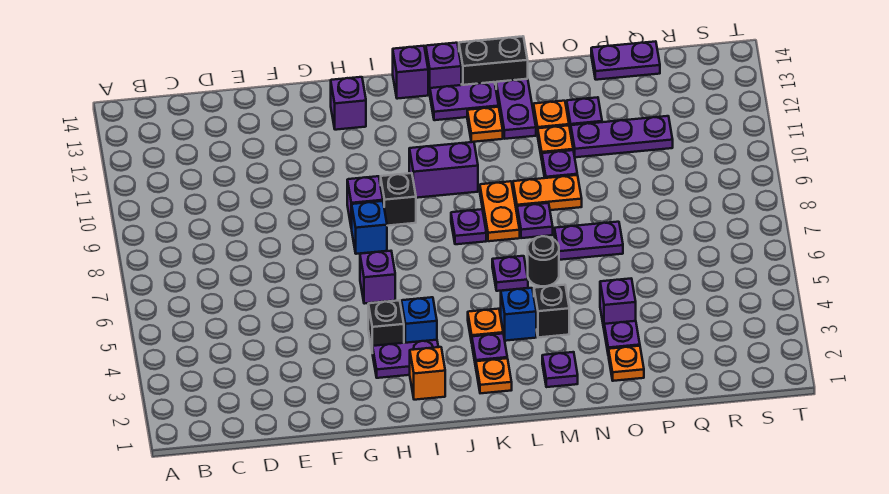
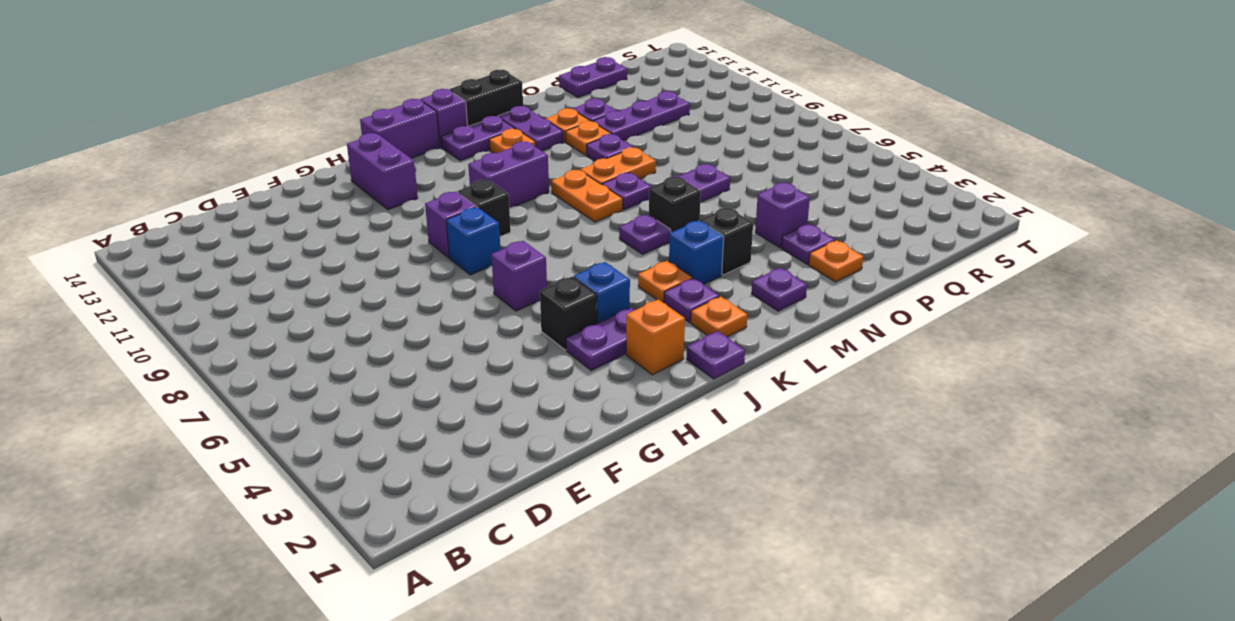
purple 1x1 brick [331,77,366,130] -> purple 1x2 brick [347,133,418,210]
purple 1x1 brick [393,46,428,99] -> purple 1x2 brick [360,99,440,158]
purple 1x1 plate [451,209,486,244] -> purple 1x1 plate moved to [687,331,745,379]
black 1x1 round brick [528,236,559,286] -> black 1x1 brick [649,176,701,232]

